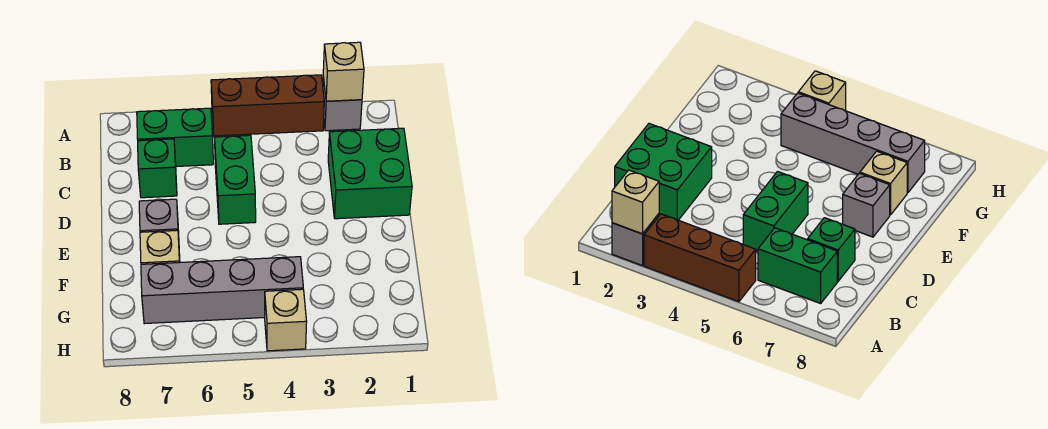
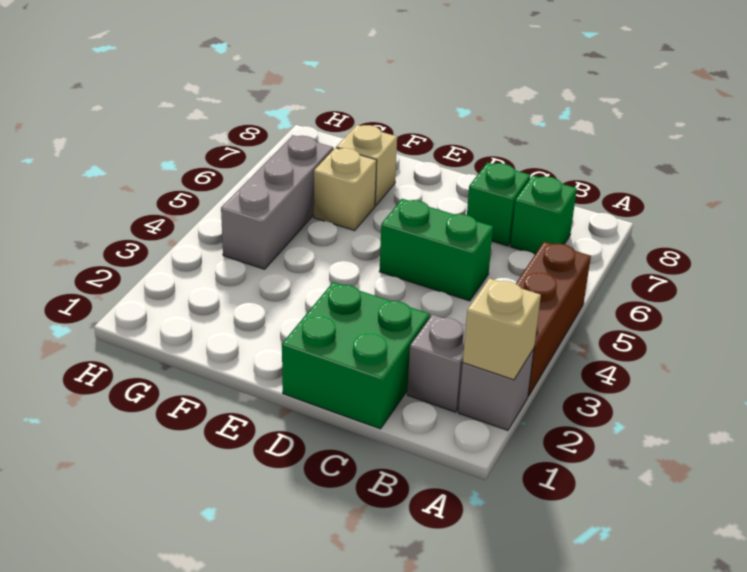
green 1x2 brick [137,108,213,167] -> green 1x1 brick [510,176,577,254]
grey 1x1 brick [139,199,179,237] -> grey 1x1 brick moved to [407,315,466,412]
grey 1x4 brick [141,257,303,324] -> grey 1x3 brick [221,135,333,269]
tan 1x1 brick [265,289,307,351] -> tan 1x1 brick moved to [314,148,377,231]

